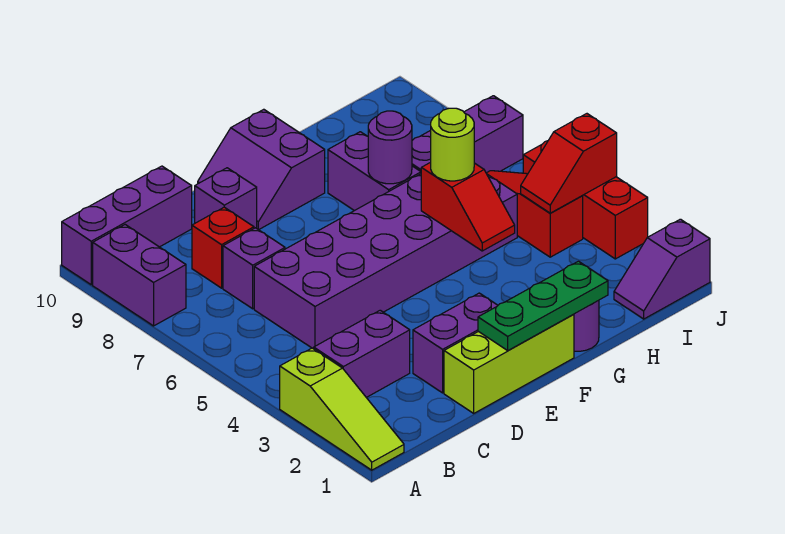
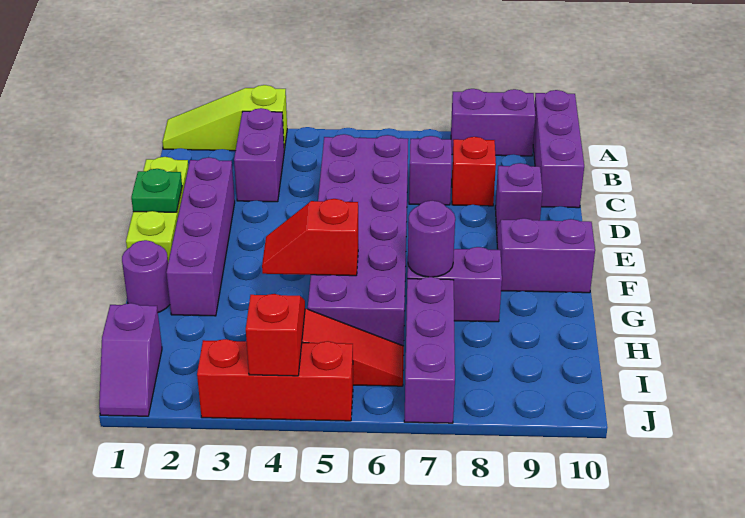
purple 1x2 brick [413,293,498,393] -> purple 1x4 brick [166,157,235,316]
green 1x3 plate [478,261,608,351] -> green 1x1 plate [131,169,182,212]
lime 1x1 round brick [431,108,474,181] -> none
purple 1x2 slope [614,219,710,319] -> purple 1x2 slope turned to [99,303,162,416]

